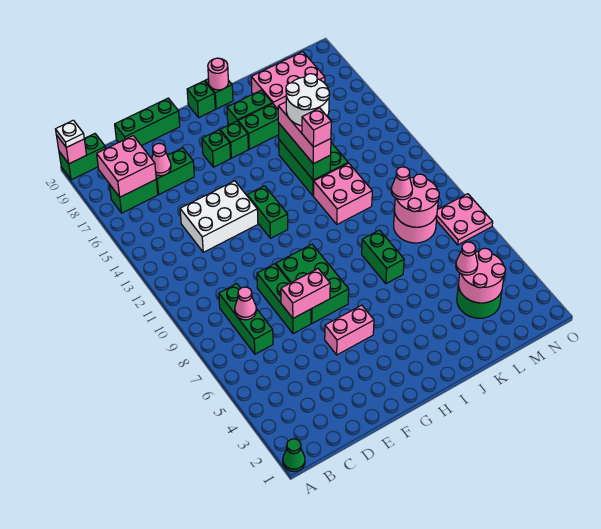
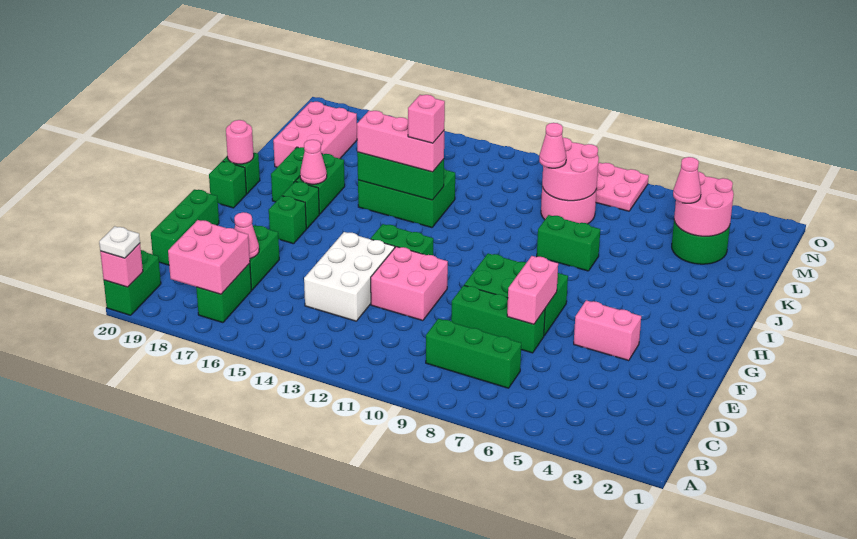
green 1x1 cone [283,439,305,472] -> none
pink 1x1 cone [235,287,256,320] -> pink 1x1 cone moved to [300,140,327,184]
pink 1x2 brick [325,305,374,355] -> pink 1x2 brick turned to [574,300,641,361]
pink 2x2 brick [314,163,372,224] -> pink 2x2 brick moved to [371,247,448,321]
white 2x2 round brick [286,74,330,126] -> none

